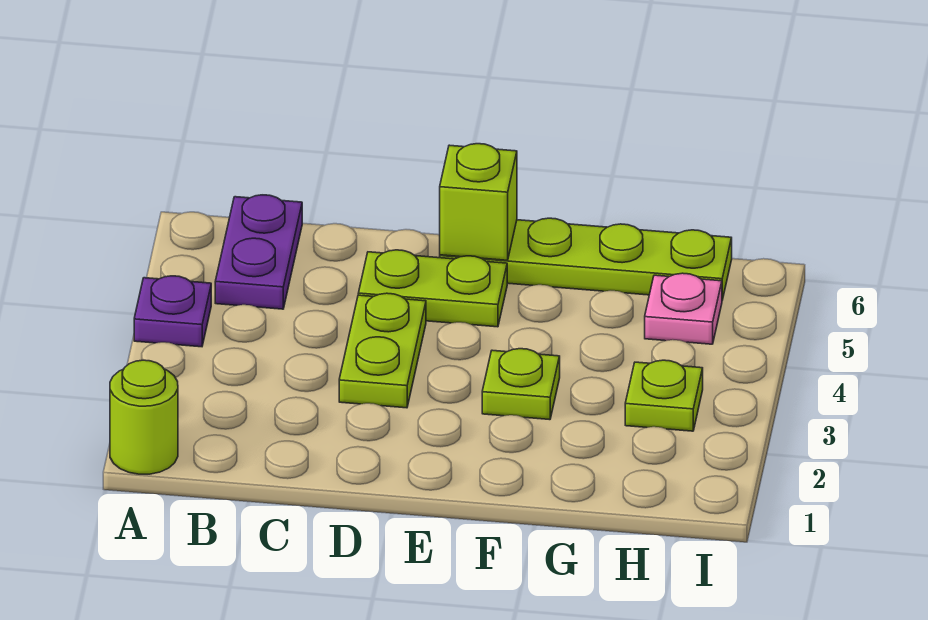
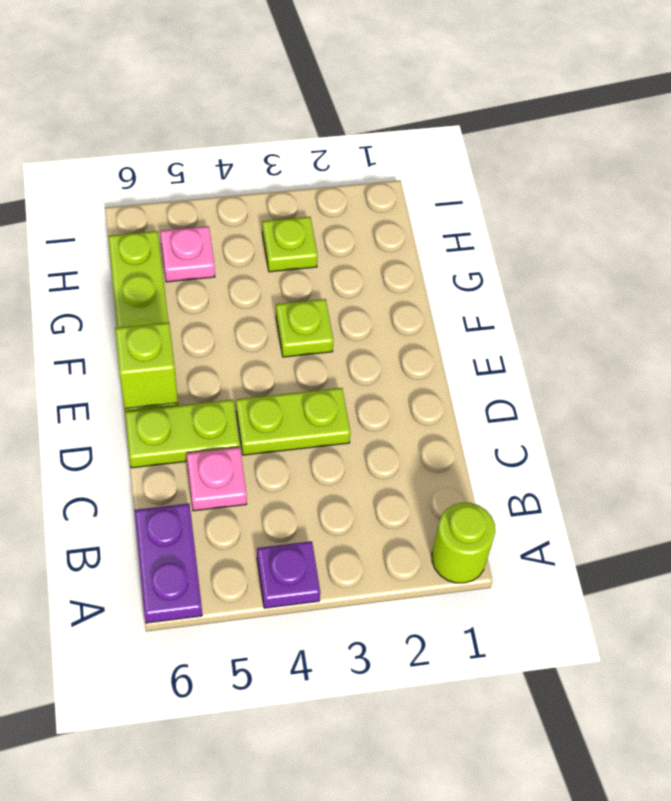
purple 1x2 plate [215,195,302,309] -> purple 1x2 plate turned to [134,504,202,623]
none -> pink 1x1 plate [187,447,247,511]
lime 1x2 plate [358,250,507,327] -> lime 1x2 plate turned to [125,400,240,468]

